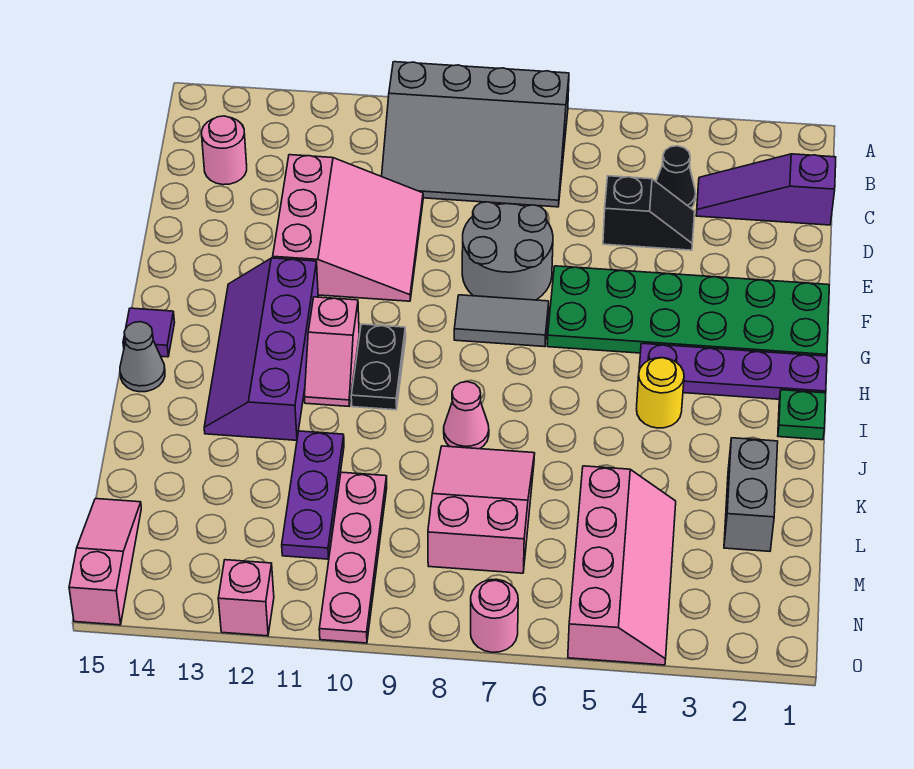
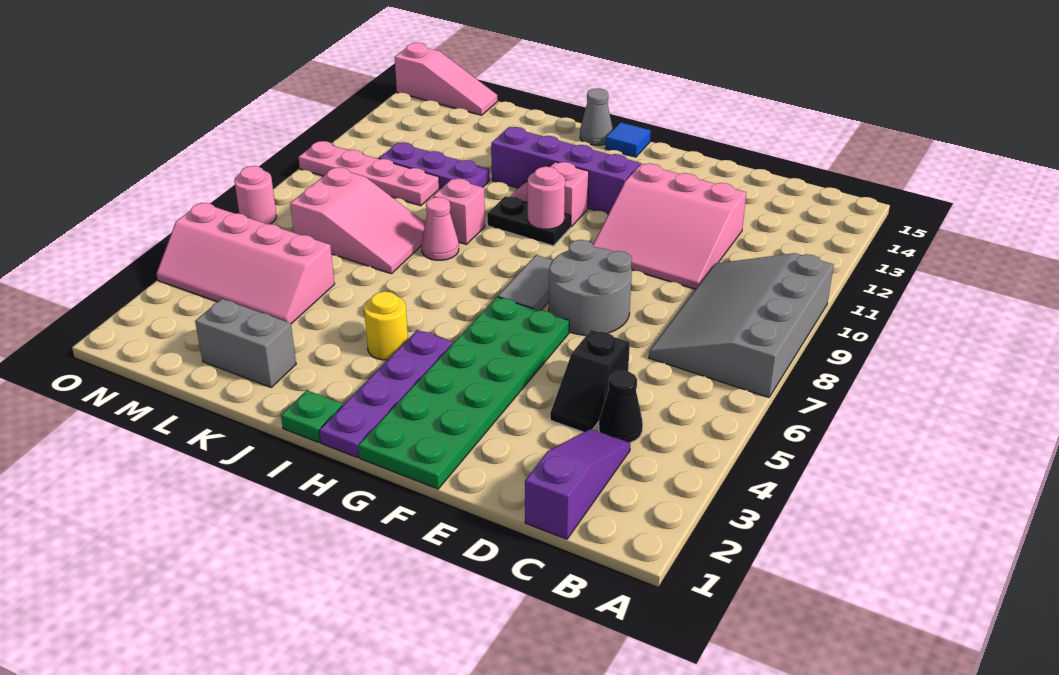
pink 1x1 round brick [202,116,247,185] -> pink 1x1 round brick moved to [528,167,565,229]
purple 1x1 tile [123,308,175,357] -> blue 1x1 tile [605,122,651,157]
pink 1x1 brick [218,560,274,636] -> pink 1x1 brick moved to [433,179,485,244]

